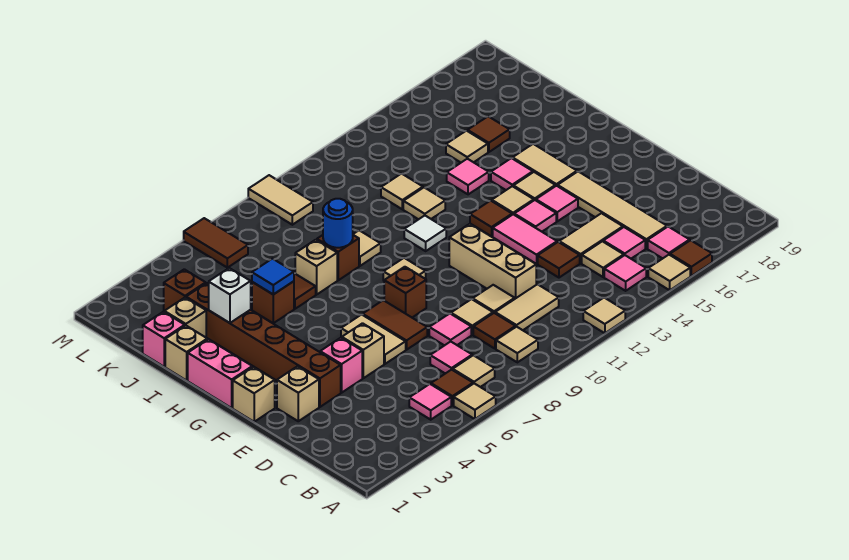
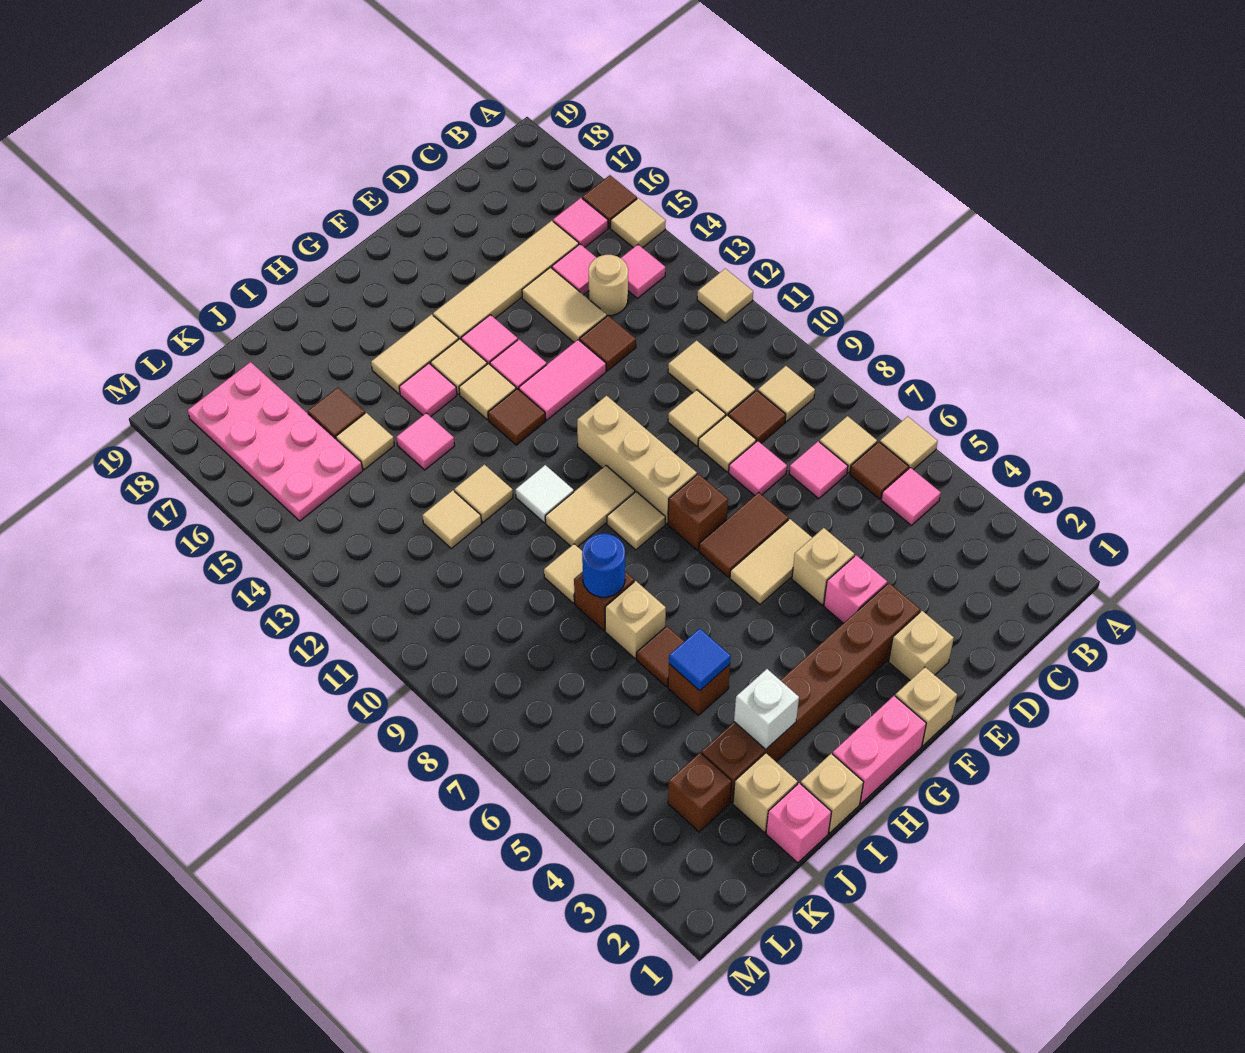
tan 1x1 tile [582,241,624,277] -> tan 1x1 round brick [589,255,628,315]
tan 1x3 brick [449,224,536,299] -> tan 1x3 brick turned to [577,396,697,524]
none -> pink 2x4 plate [188,362,363,521]
brown 1x2 tile [184,218,248,268] -> none
tan 1x2 tile [248,175,313,225] -> tan 1x2 tile moved to [545,466,635,547]

